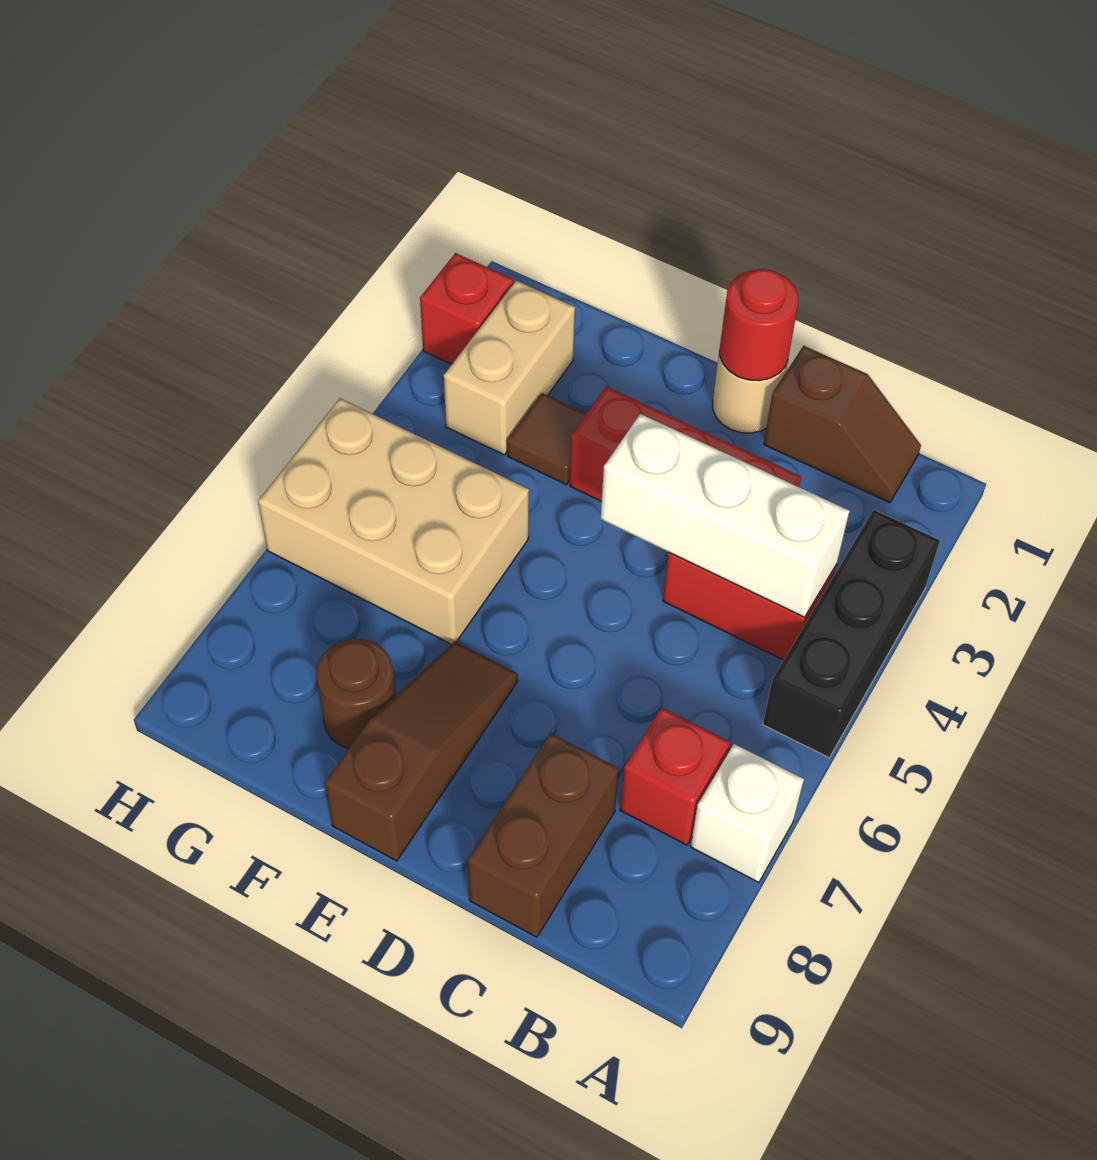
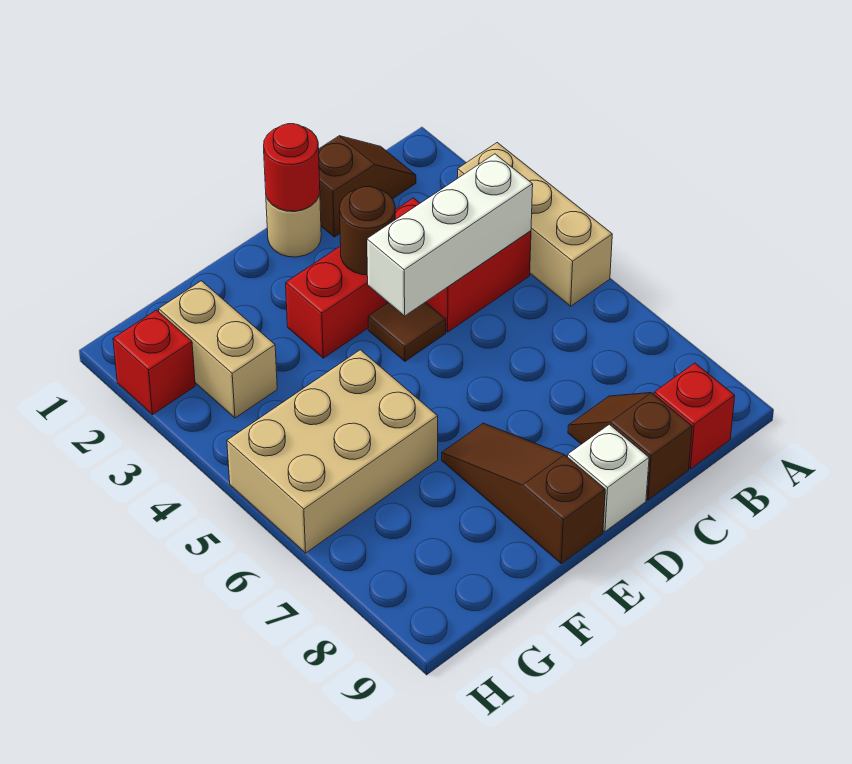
black 1x3 brick [763,510,940,758] -> tan 1x3 brick [457,143,612,306]
white 1x1 brick [691,744,804,883] -> white 1x1 brick moved to [568,424,649,531]
red 1x1 brick [620,707,730,845] -> red 1x1 brick moved to [654,363,735,469]
brown 1x2 brick [468,733,619,937] -> brown 1x2 slope [568,393,692,500]
brown 1x1 tile [507,393,586,485] -> brown 1x1 tile moved to [368,302,446,361]
brown 1x1 round brick [316,639,396,749] -> brown 1x1 round brick moved to [340,187,395,275]

